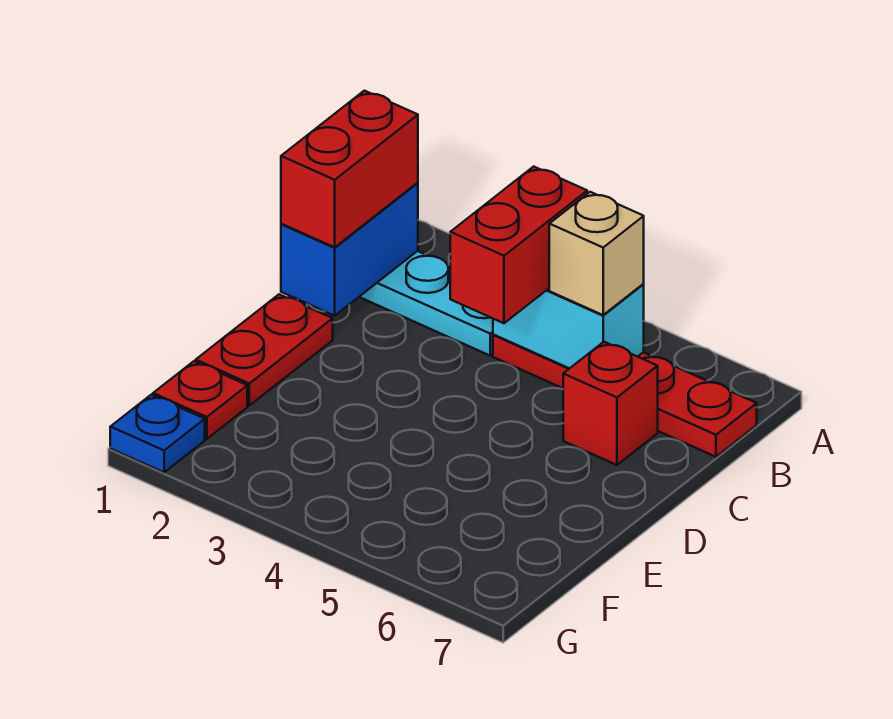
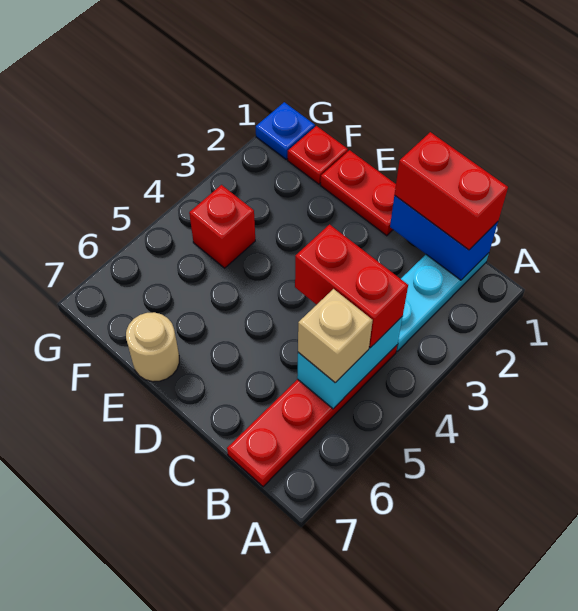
red 1x1 brick [563,342,658,465] -> red 1x1 brick moved to [189,185,255,268]
none -> tan 1x1 round brick [126,312,179,382]

